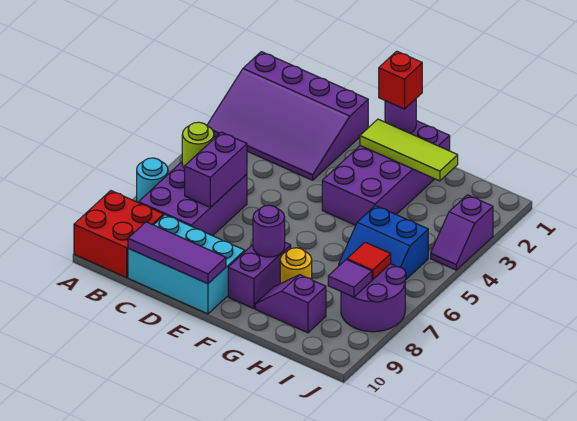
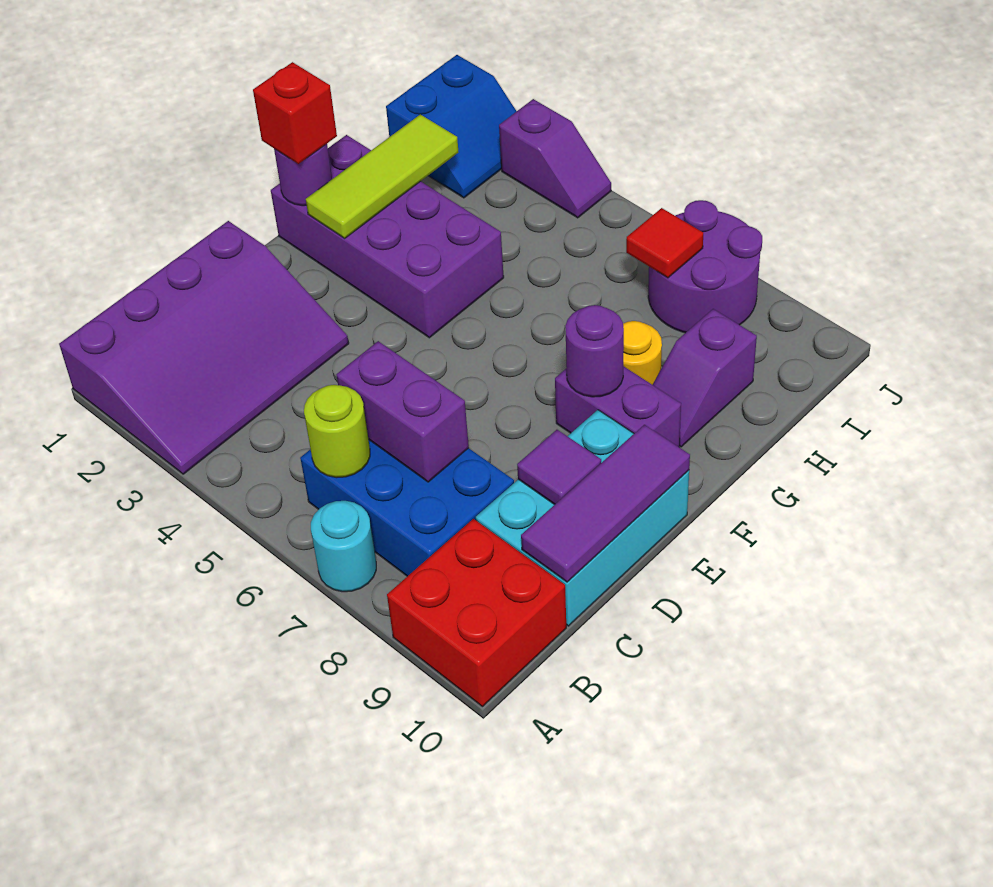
purple 2x3 brick [139,162,247,236] -> blue 2x3 brick [300,440,514,576]
blue 2x2 slope [339,206,428,279] -> blue 2x2 slope moved to [386,55,517,198]
purple 1x1 tile [328,260,372,297] -> purple 1x1 tile moved to [517,430,601,505]

